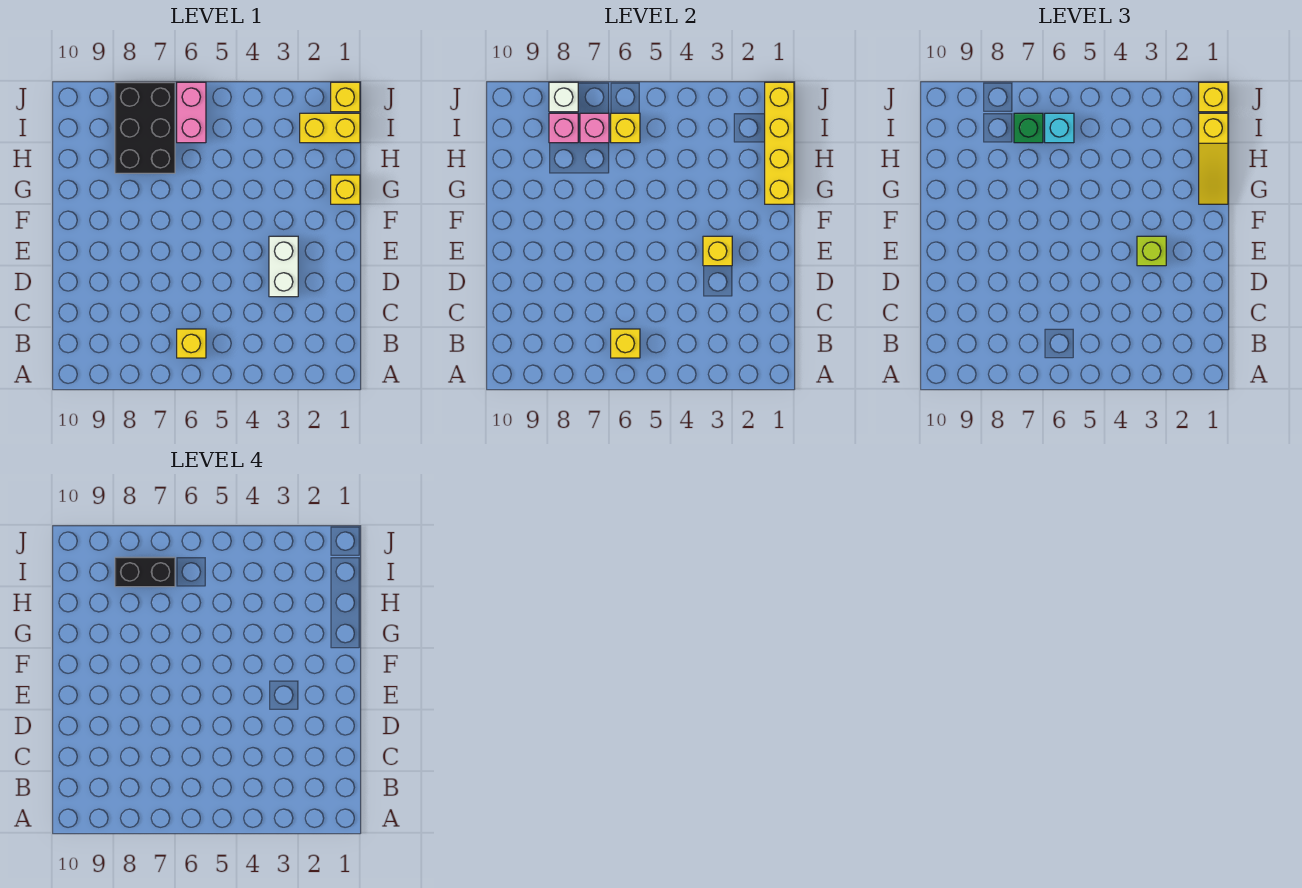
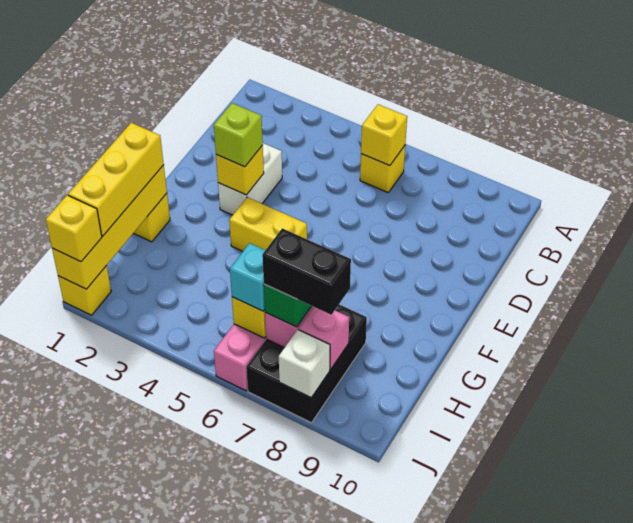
yellow 1x3 slope [1199,113,1228,204] -> yellow 1x3 brick [68,123,164,236]
yellow 1x2 brick [300,113,360,143] -> yellow 1x2 brick moved to [229,197,307,251]

